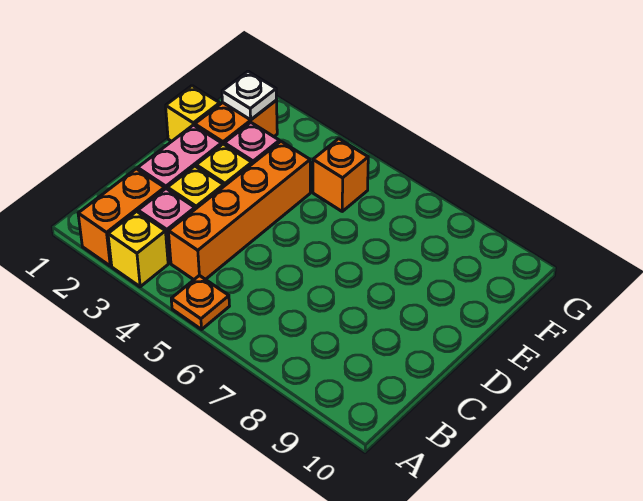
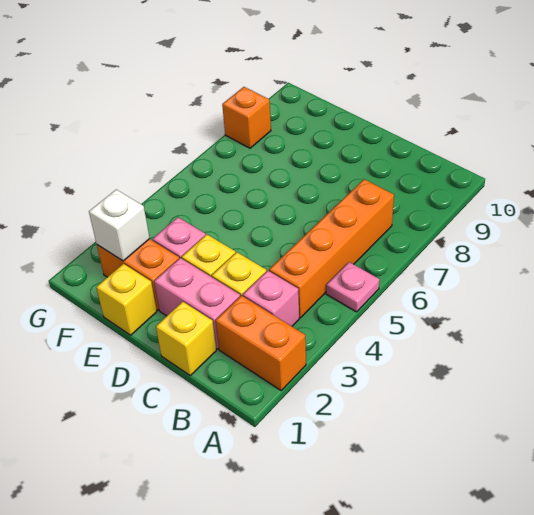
yellow 1x1 brick [108,211,168,287] -> yellow 1x1 brick moved to [156,302,216,375]
orange 1x1 plate [171,275,229,329] -> pink 1x1 plate [326,262,379,312]
orange 1x4 brick [168,142,310,280] -> orange 1x4 brick turned to [269,179,394,318]
white 1x1 plate [222,71,277,120] -> white 1x1 brick [89,190,150,261]
orange 1x1 brick [313,139,368,211] -> orange 1x1 brick moved to [222,87,271,148]

